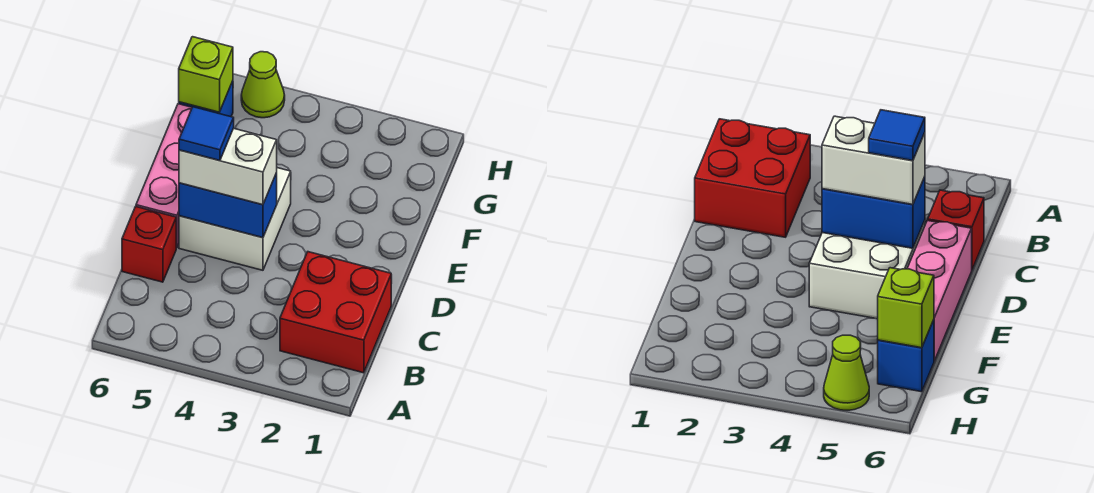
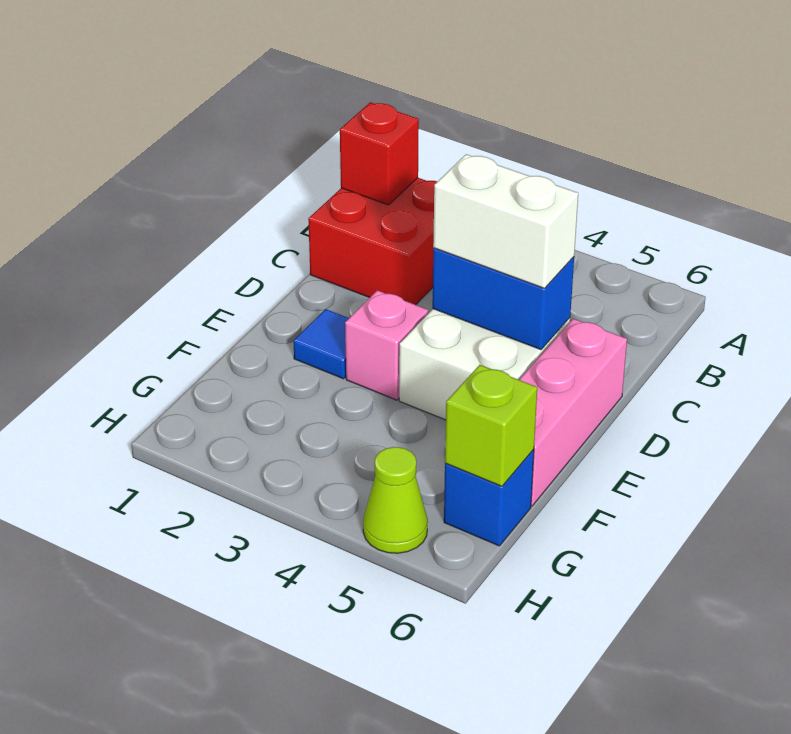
red 1x1 brick [122,207,176,282] -> red 1x1 brick moved to [340,102,419,205]
blue 1x1 tile [179,107,234,161] -> blue 1x1 tile moved to [293,309,349,379]
none -> pink 1x1 brick [345,290,428,400]

